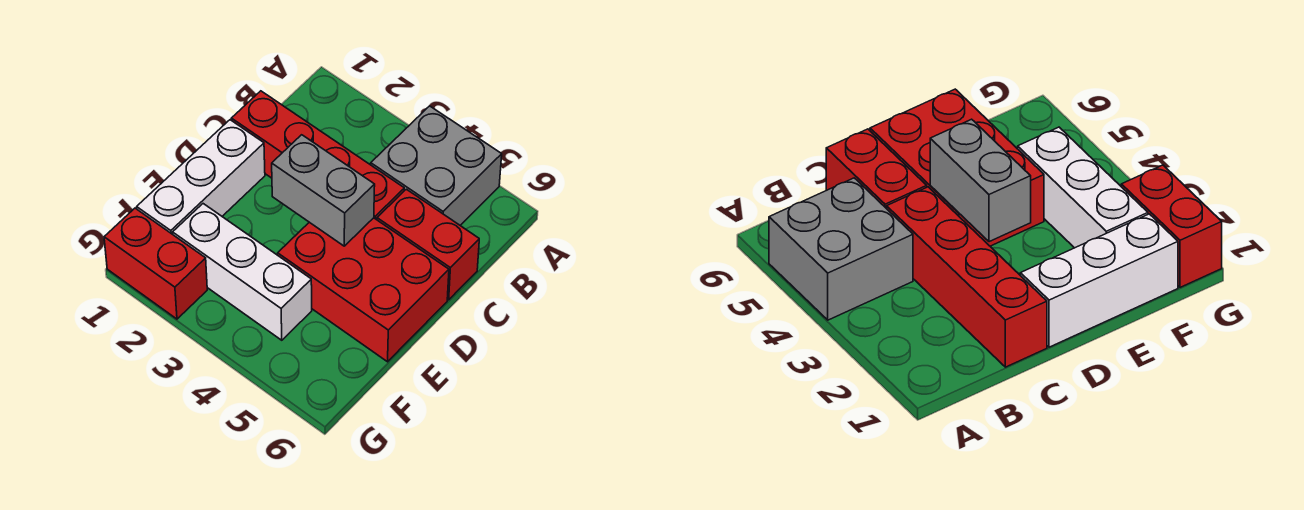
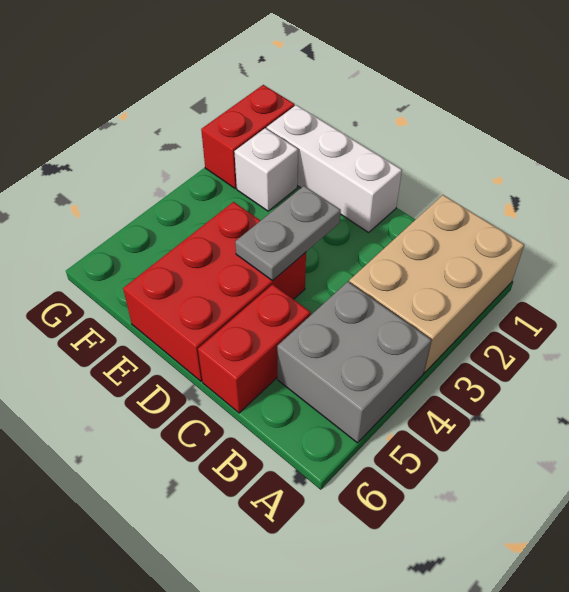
none -> tan 2x3 brick [349,195,524,373]
red 1x4 brick [231,91,404,220] -> none
grey 1x2 brick [272,135,375,246] -> grey 1x2 plate [235,186,341,281]
white 1x3 brick [173,204,312,340] -> white 1x1 brick [234,128,298,211]

